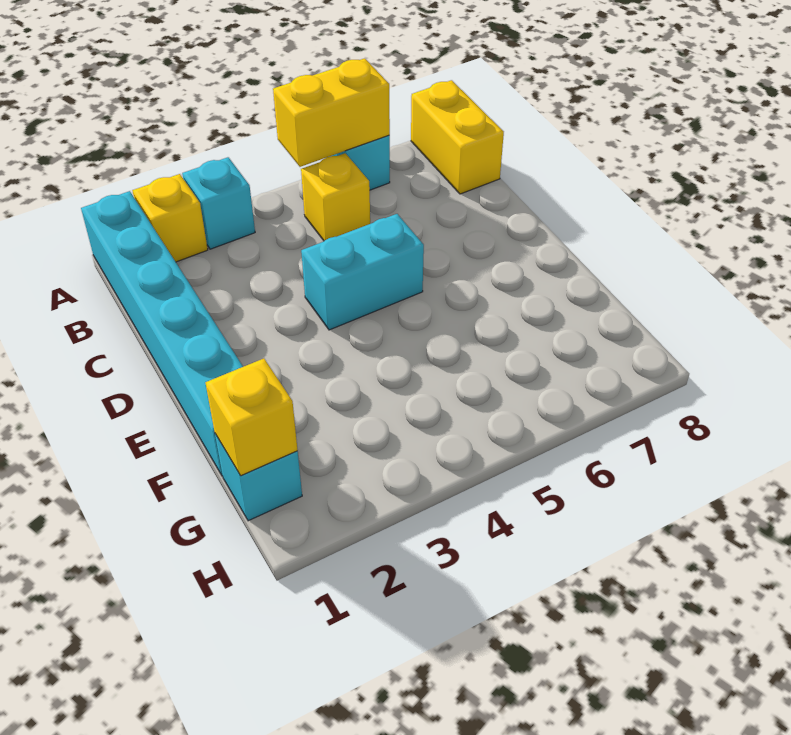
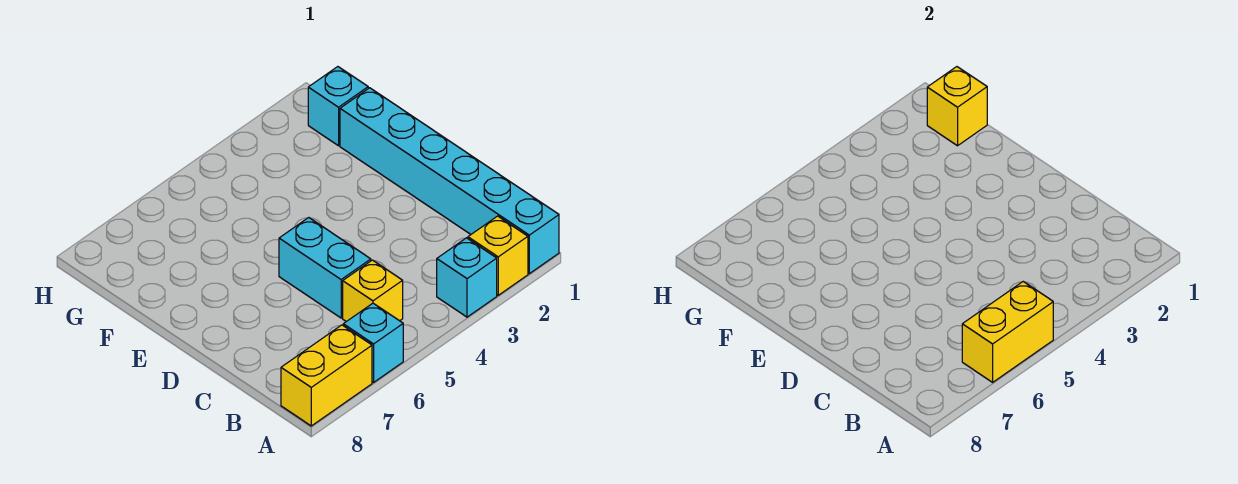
yellow 1x2 brick [411,80,504,194] -> yellow 1x2 brick turned to [281,325,372,426]
cyan 1x2 brick [301,214,424,330] -> cyan 1x2 brick turned to [279,218,371,318]

